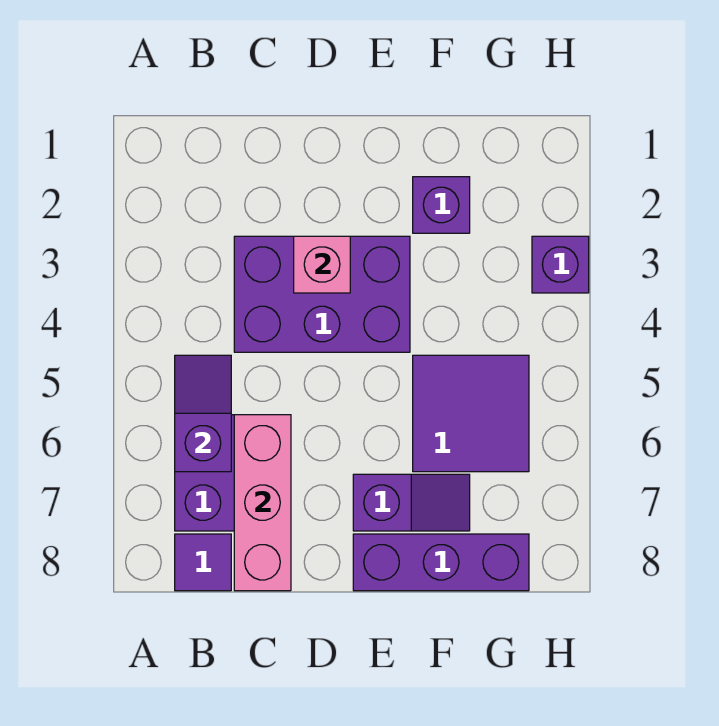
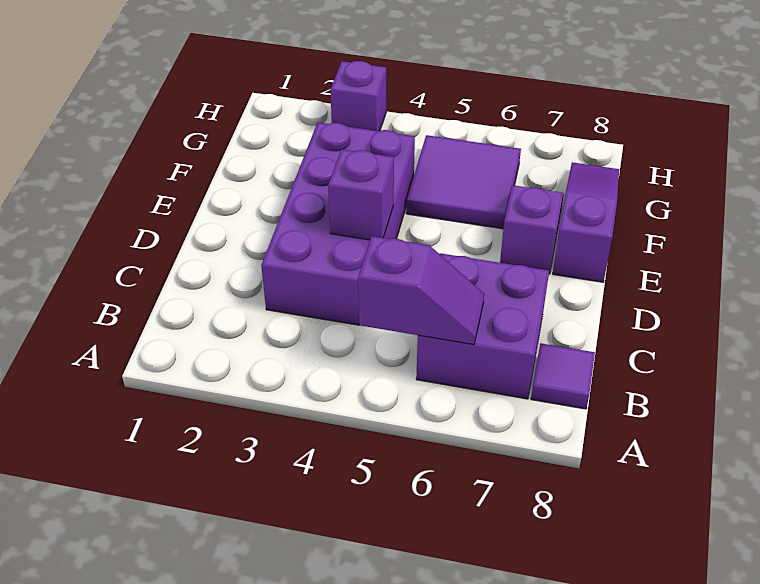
purple 1x2 slope [175,355,231,472] -> purple 1x2 slope turned to [358,236,484,344]
purple 2x3 brick [234,236,410,352] -> purple 2x4 brick [261,122,415,325]
pink 1x3 brick [234,415,291,591] -> none
pink 1x1 brick [294,236,350,293] -> none
purple 1x3 brick [353,534,529,591] -> purple 1x3 slope [553,162,619,282]
purple 1x1 brick [413,177,470,233] -> purple 1x1 brick moved to [328,149,394,240]

